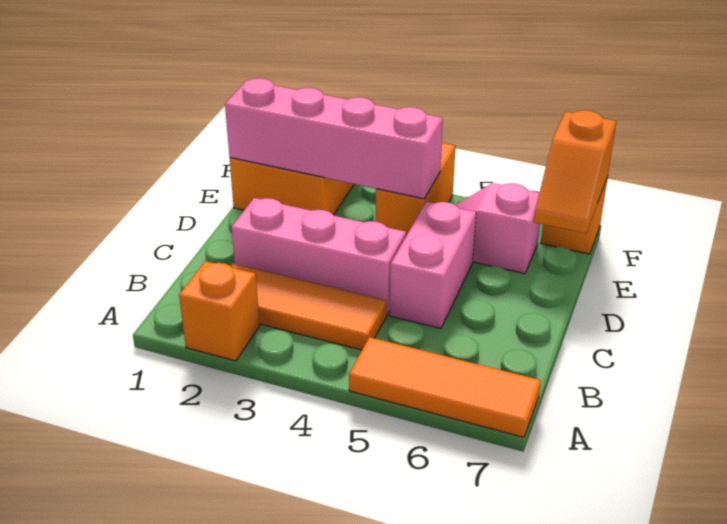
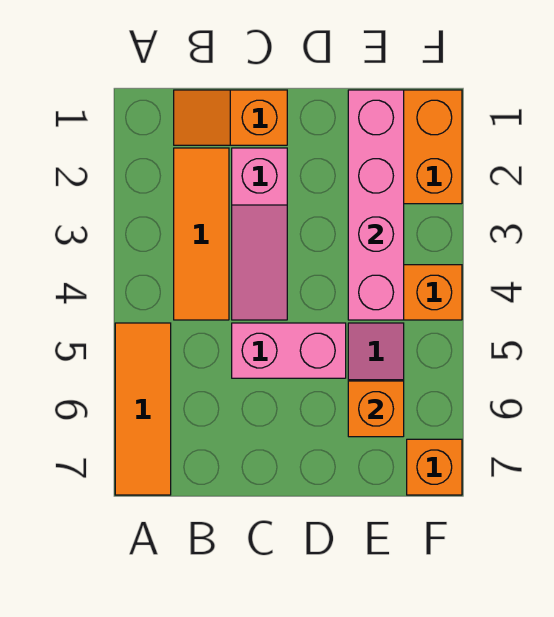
orange 1x1 brick [179,261,260,361] -> orange 1x1 brick moved to [348,381,404,437]
pink 1x3 brick [232,198,406,315] -> pink 1x3 slope [232,148,287,320]
orange 1x2 slope [534,110,616,233] -> orange 1x2 slope moved to [174,90,287,145]

